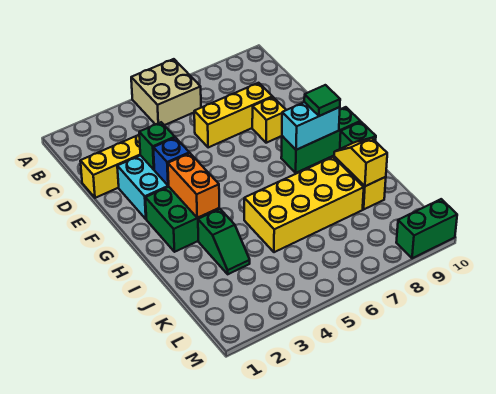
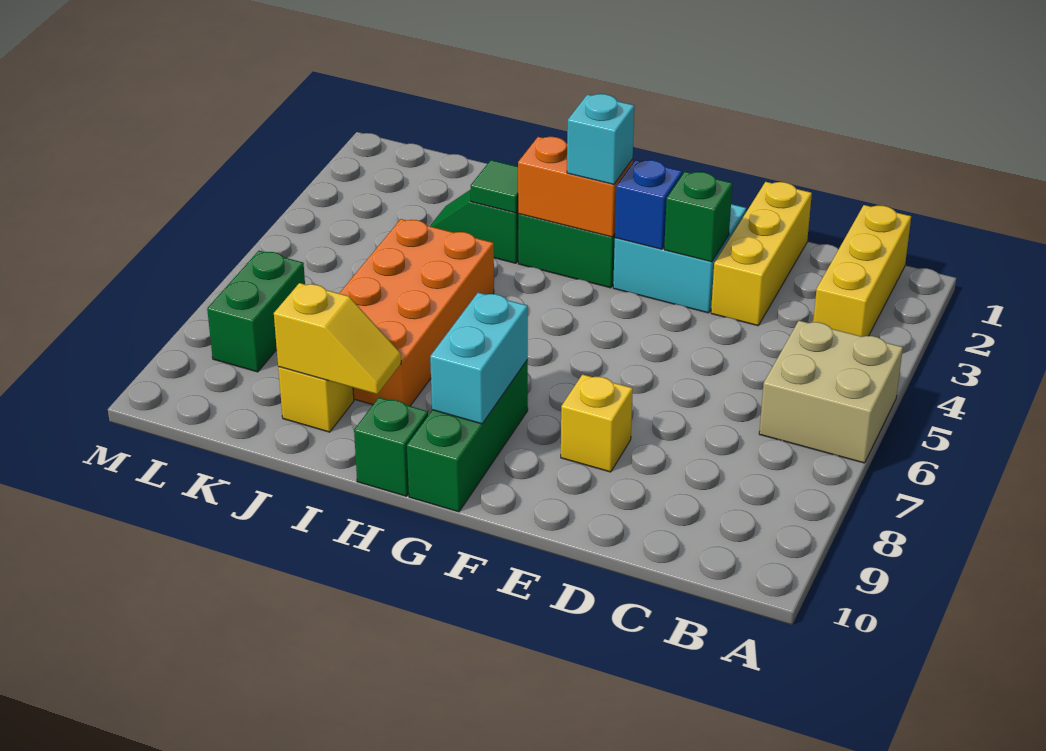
yellow 1x3 brick [194,83,273,148] -> yellow 1x3 brick moved to [813,205,911,337]
none -> cyan 1x1 brick [567,94,635,185]
green 1x1 tile [304,85,340,116] -> green 1x1 tile moved to [471,160,518,213]
yellow 2x4 brick [244,157,364,252] -> orange 2x4 brick [339,219,494,406]
green 1x2 brick [396,199,457,258] -> green 1x2 brick moved to [207,251,305,372]

